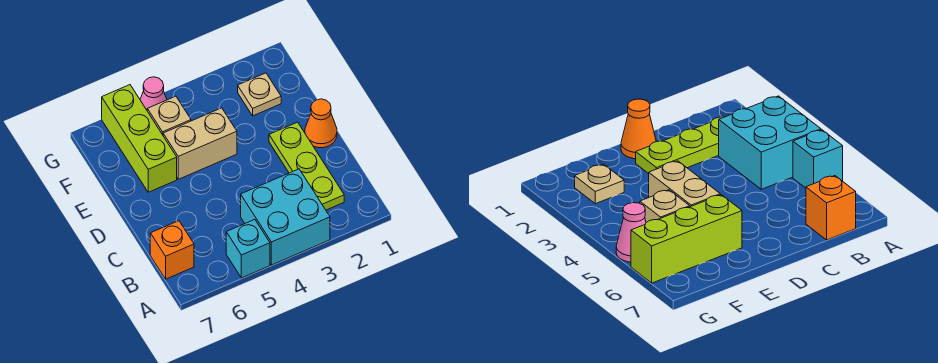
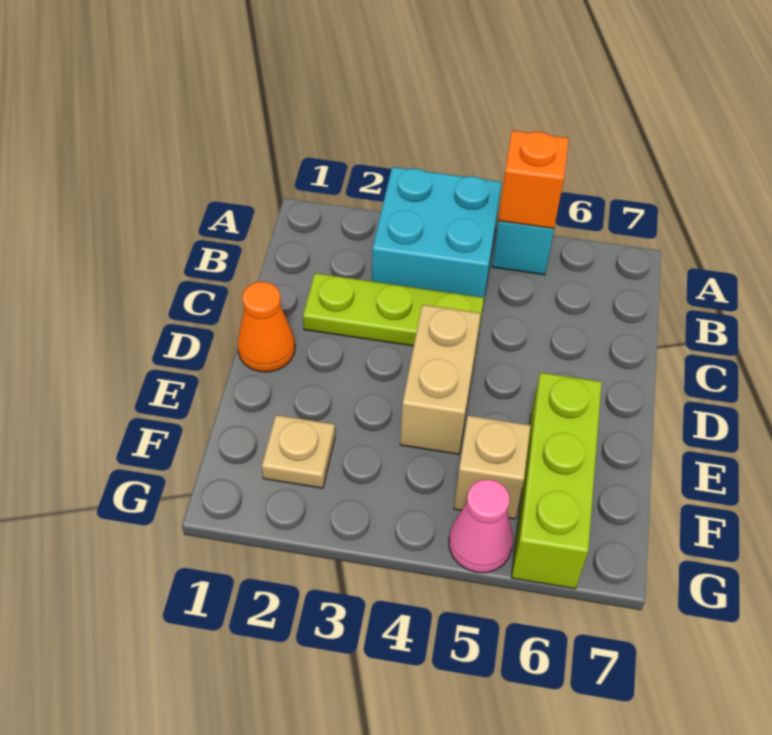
lime 1x3 plate [269,122,344,210] -> lime 1x3 plate turned to [303,273,484,347]
orange 1x1 brick [150,221,194,279] -> orange 1x1 brick moved to [498,131,569,229]
tan 1x2 brick [163,108,237,179] -> tan 1x2 brick turned to [400,305,481,454]

